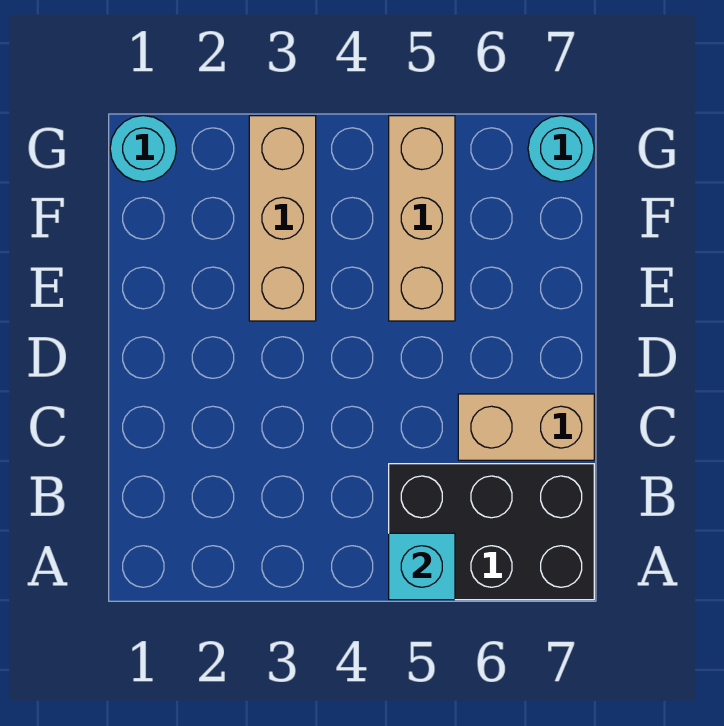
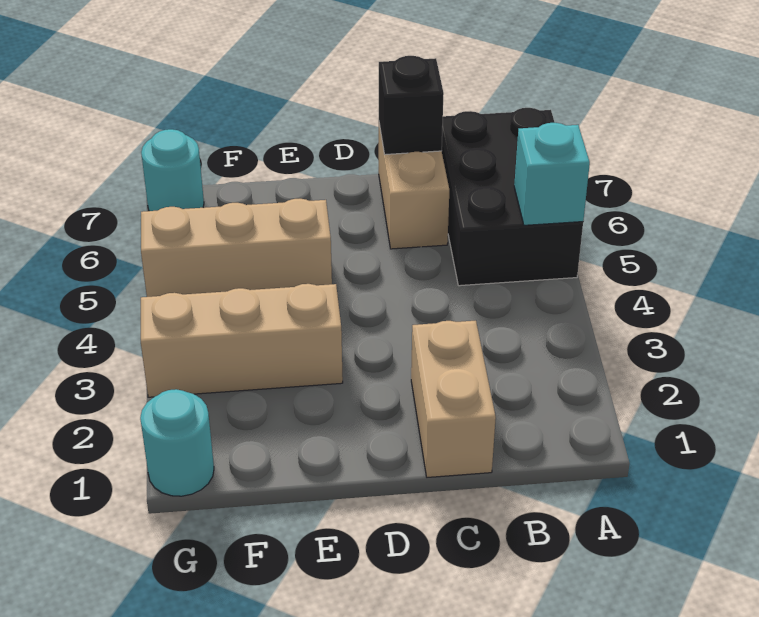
none -> tan 1x2 brick [411,321,496,477]
none -> black 1x1 brick [379,56,444,155]

